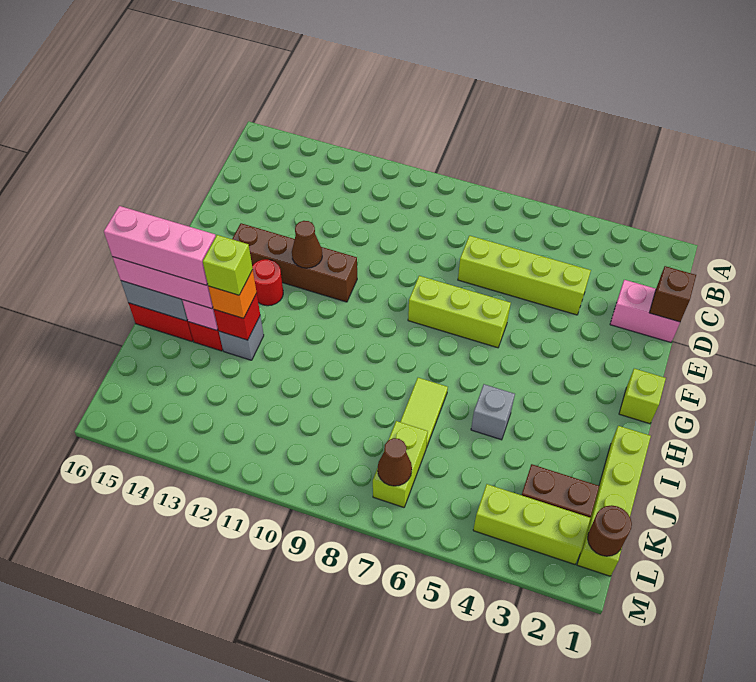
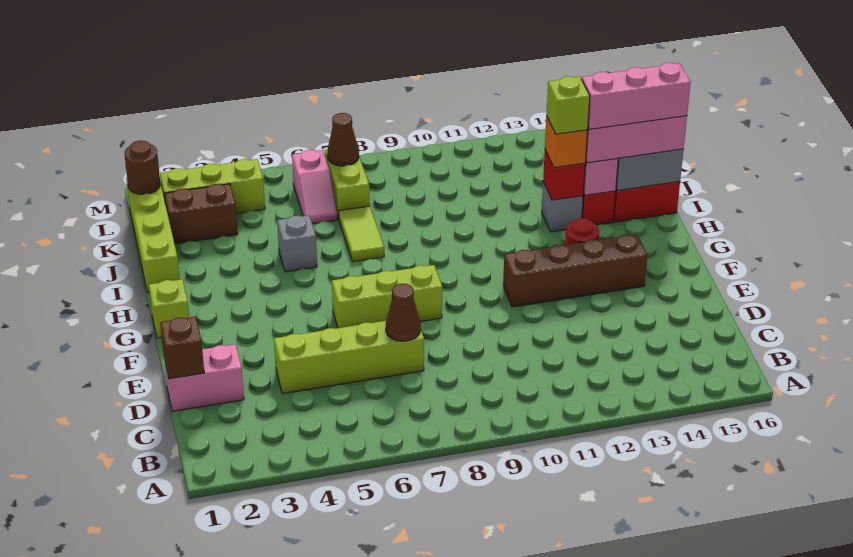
brown 1x1 cone [292,221,322,268] -> brown 1x1 cone moved to [386,284,421,341]
none -> pink 1x2 slope [292,150,337,224]

